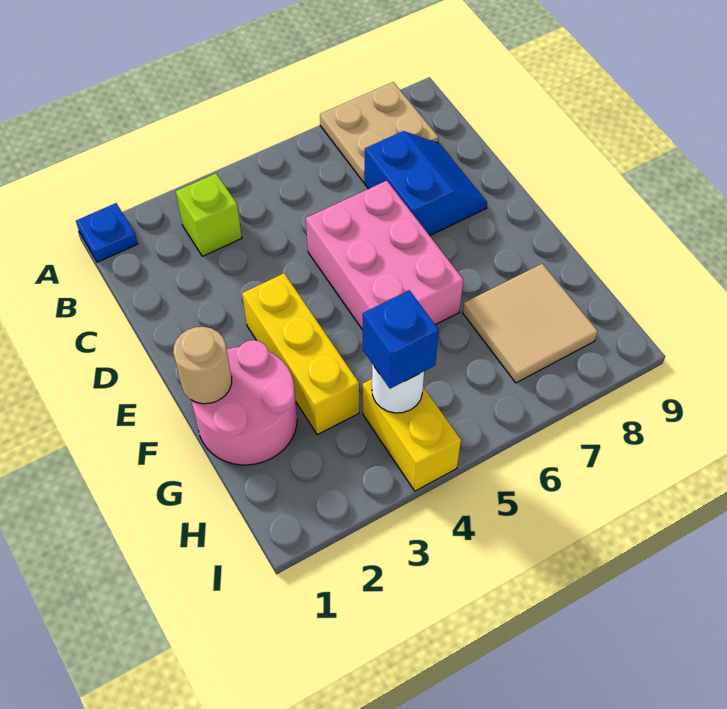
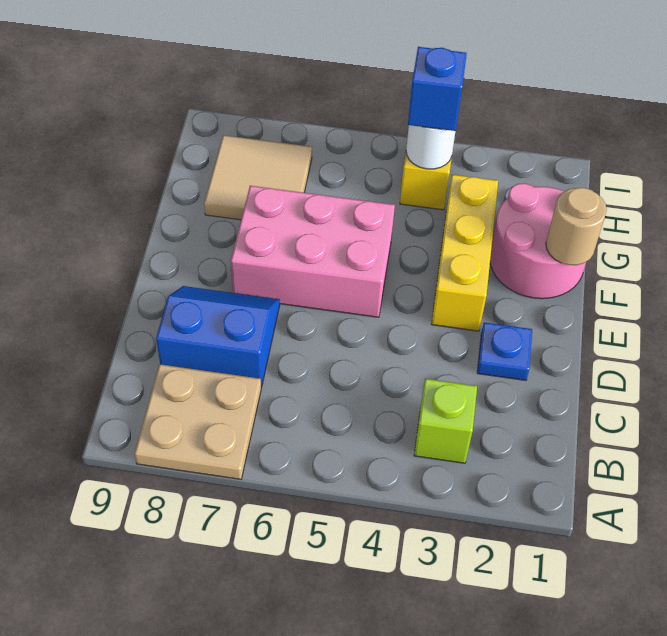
blue 1x1 plate [76,203,138,262] -> blue 1x1 plate moved to [477,322,532,380]
blue 2x2 slope [365,131,487,236] -> blue 2x2 slope turned to [156,286,280,387]
pink 2x3 brick [306,181,463,330] -> pink 2x3 brick turned to [231,186,395,317]

